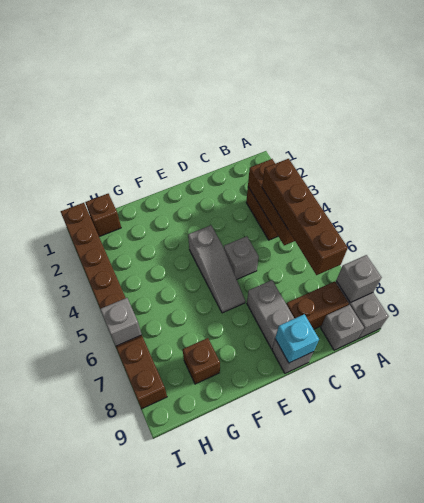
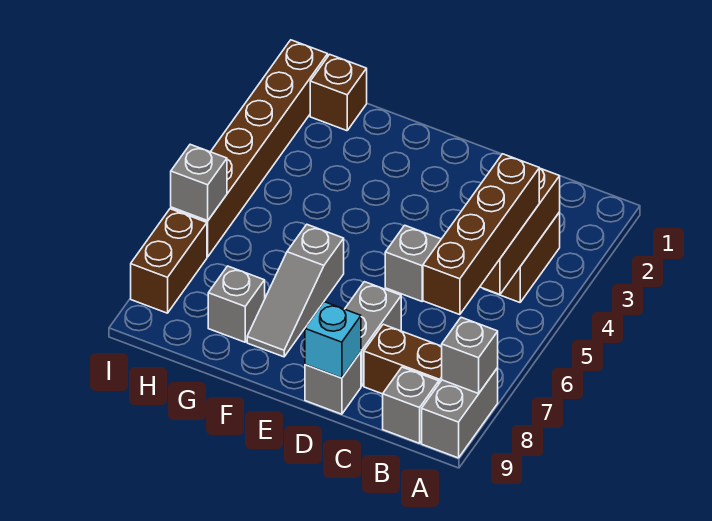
grey 1x3 slope [188,225,245,313] -> grey 1x3 slope moved to [247,225,344,357]
brown 1x1 brick [183,338,220,384] -> grey 1x1 brick [208,266,265,342]

